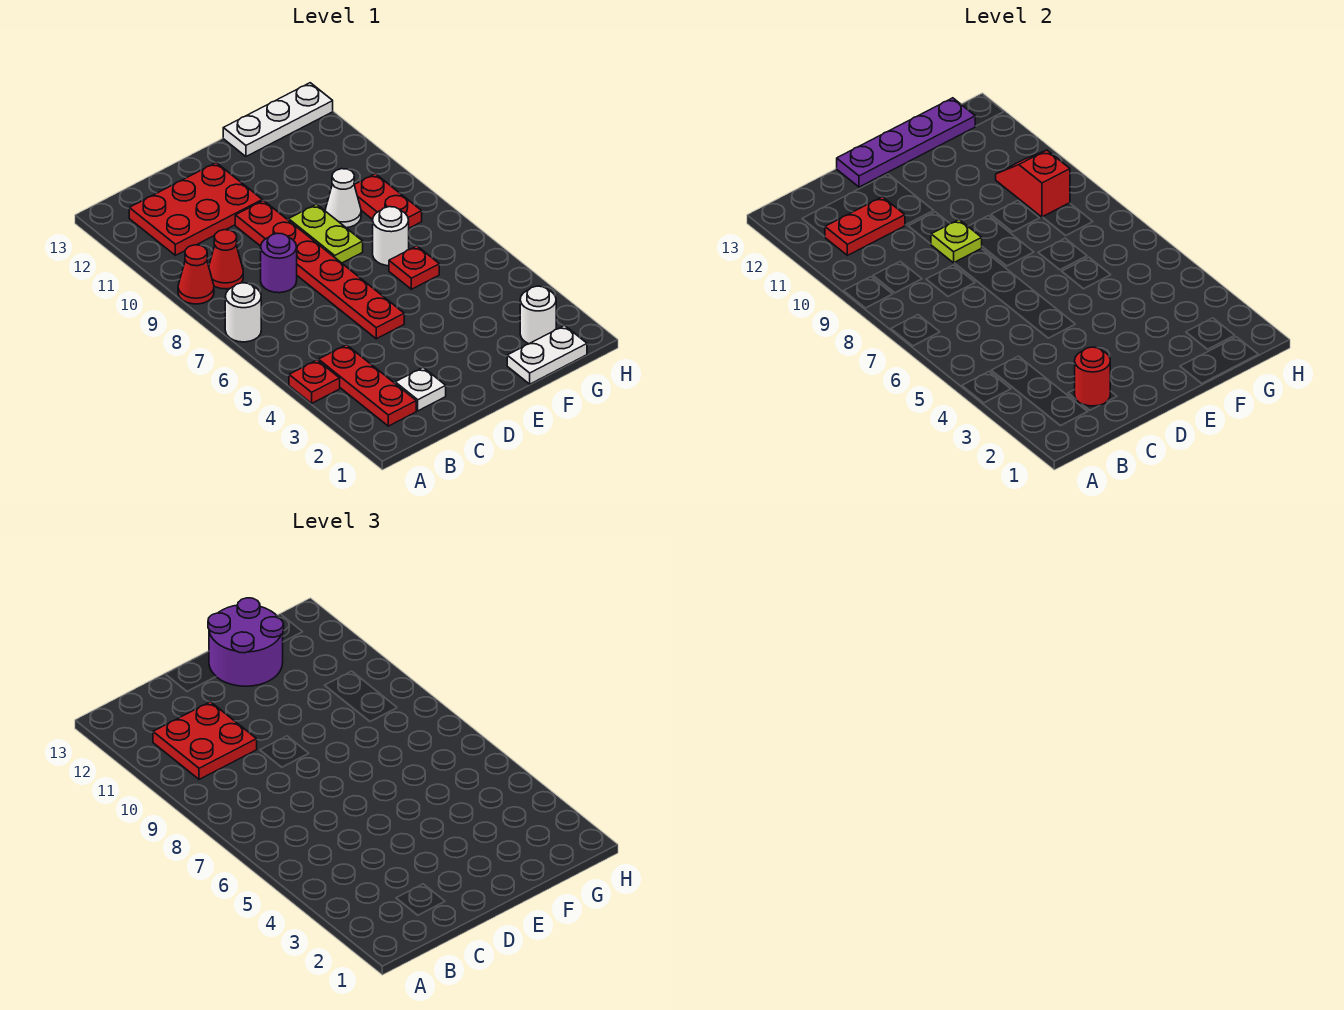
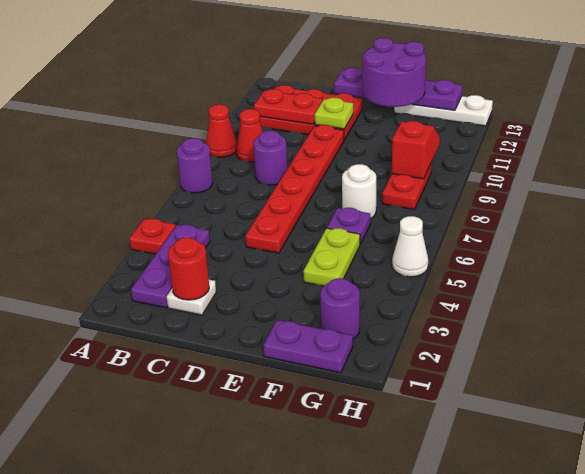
white 1x1 round brick [225,283,261,342] -> purple 1x1 round brick [177,138,213,193]
red 1x3 plate [319,345,416,426] -> purple 1x3 plate [131,225,210,308]
red 2x2 plate [153,702,257,779] -> none
lime 1x1 plate [931,220,982,263] -> lime 1x1 plate moved to [315,98,353,129]
lime 1x2 plate [289,204,363,263] -> lime 1x2 plate moved to [303,228,360,286]
white 1x2 plate [507,325,587,384] -> purple 1x2 plate [263,320,353,373]
red 1x1 plate [389,246,439,289] -> purple 1x1 plate [327,208,370,244]
white 1x1 cone [325,169,361,228] -> white 1x1 cone moved to [392,216,428,277]
white 1x1 round brick [520,286,556,344] -> purple 1x1 round brick [320,278,360,339]

